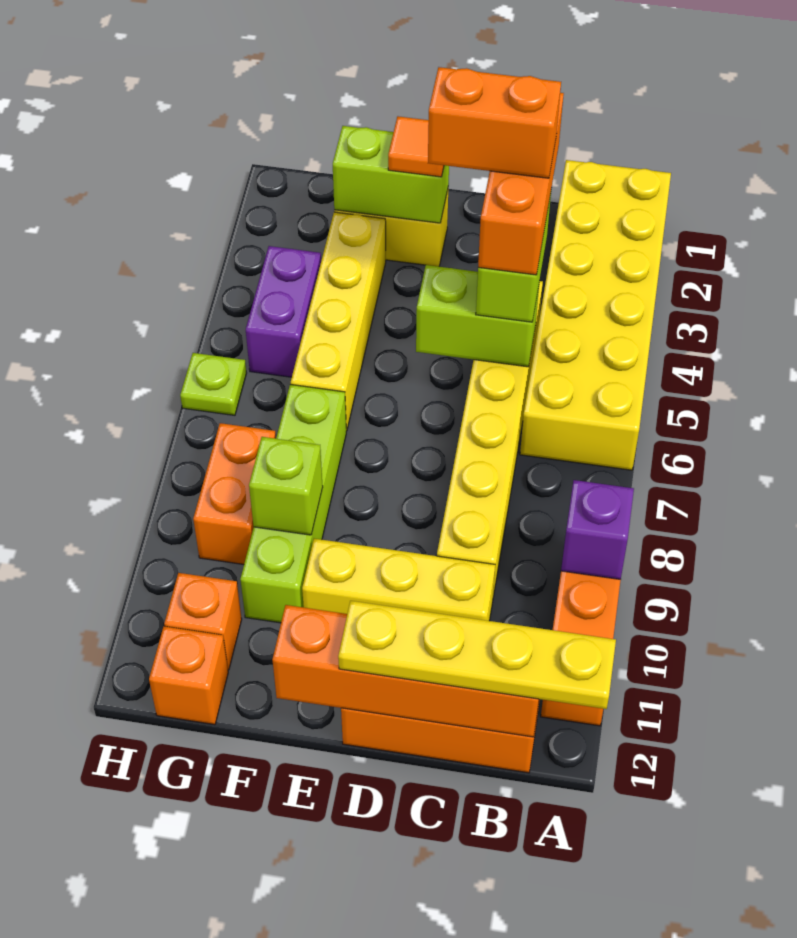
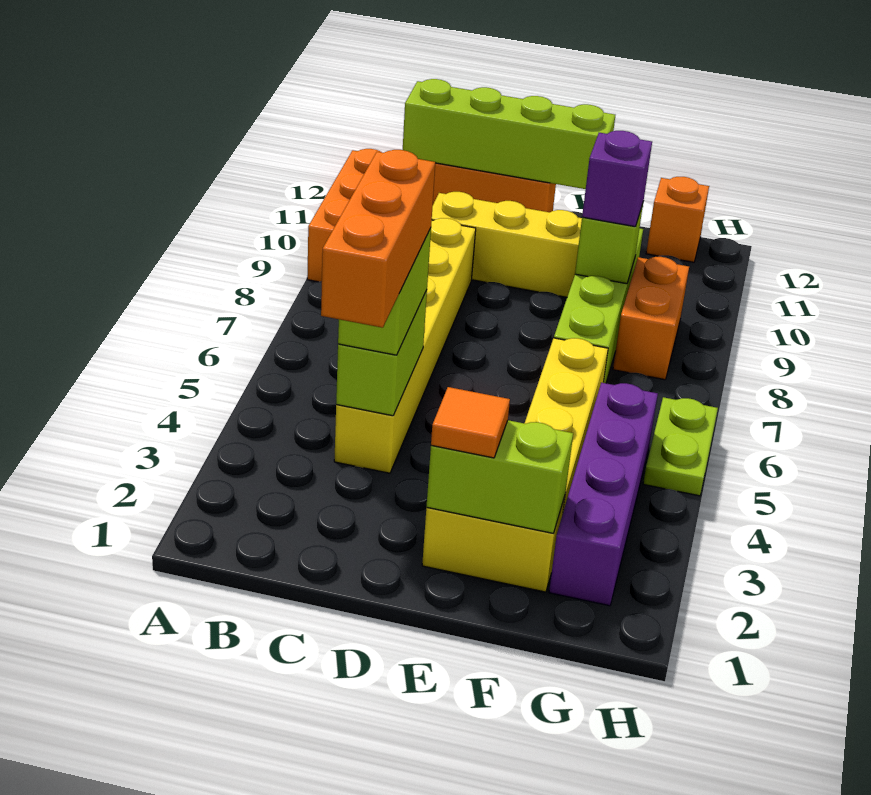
yellow 2x6 brick [520,160,671,470] -> none
purple 1x1 brick [561,480,634,579] -> purple 1x1 brick moved to [582,131,652,227]
yellow 1x4 plate [338,601,616,709] -> none
orange 1x4 brick [272,605,539,737] -> lime 1x4 brick [403,79,615,189]
orange 1x2 brick [428,67,561,178] -> none
lime 1x2 brick [416,265,540,367] -> lime 1x2 brick turned to [336,290,427,416]
purple 1x2 brick [246,246,321,377] -> purple 1x4 brick [549,383,658,606]
orange 1x1 brick [164,573,242,670] -> none
lime 1x1 plate [180,353,246,415] -> lime 1x2 plate [643,397,718,496]

